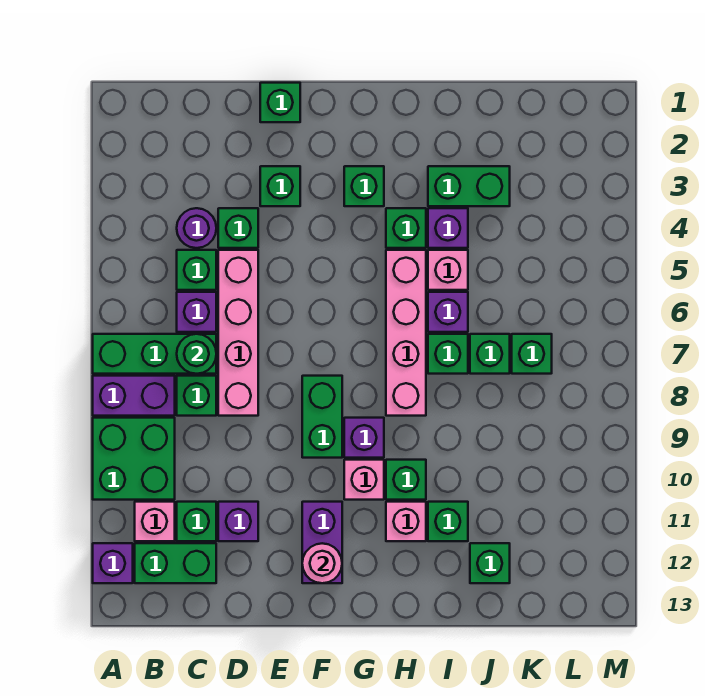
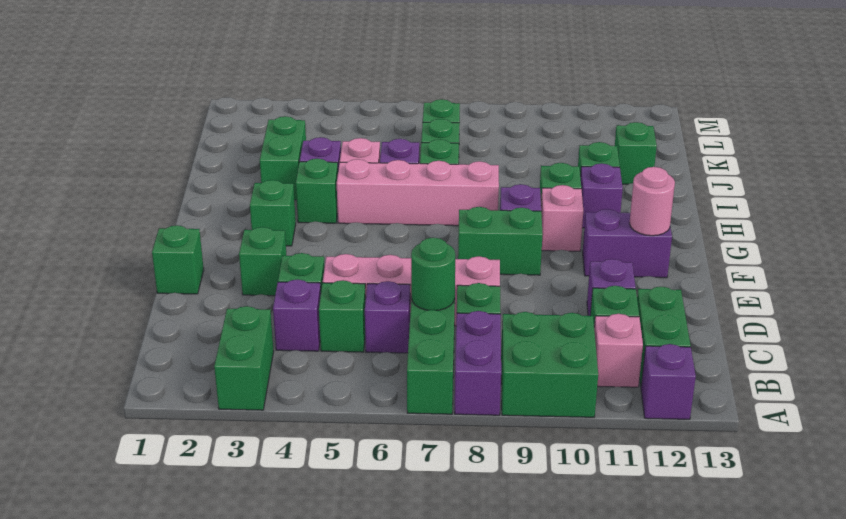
none -> green 1x2 brick [214,306,274,410]
purple 1x1 round brick [177,208,216,248] -> purple 1x1 brick [273,279,321,351]
pink 1x1 brick [386,502,426,541] -> purple 1x1 brick [580,163,623,228]

